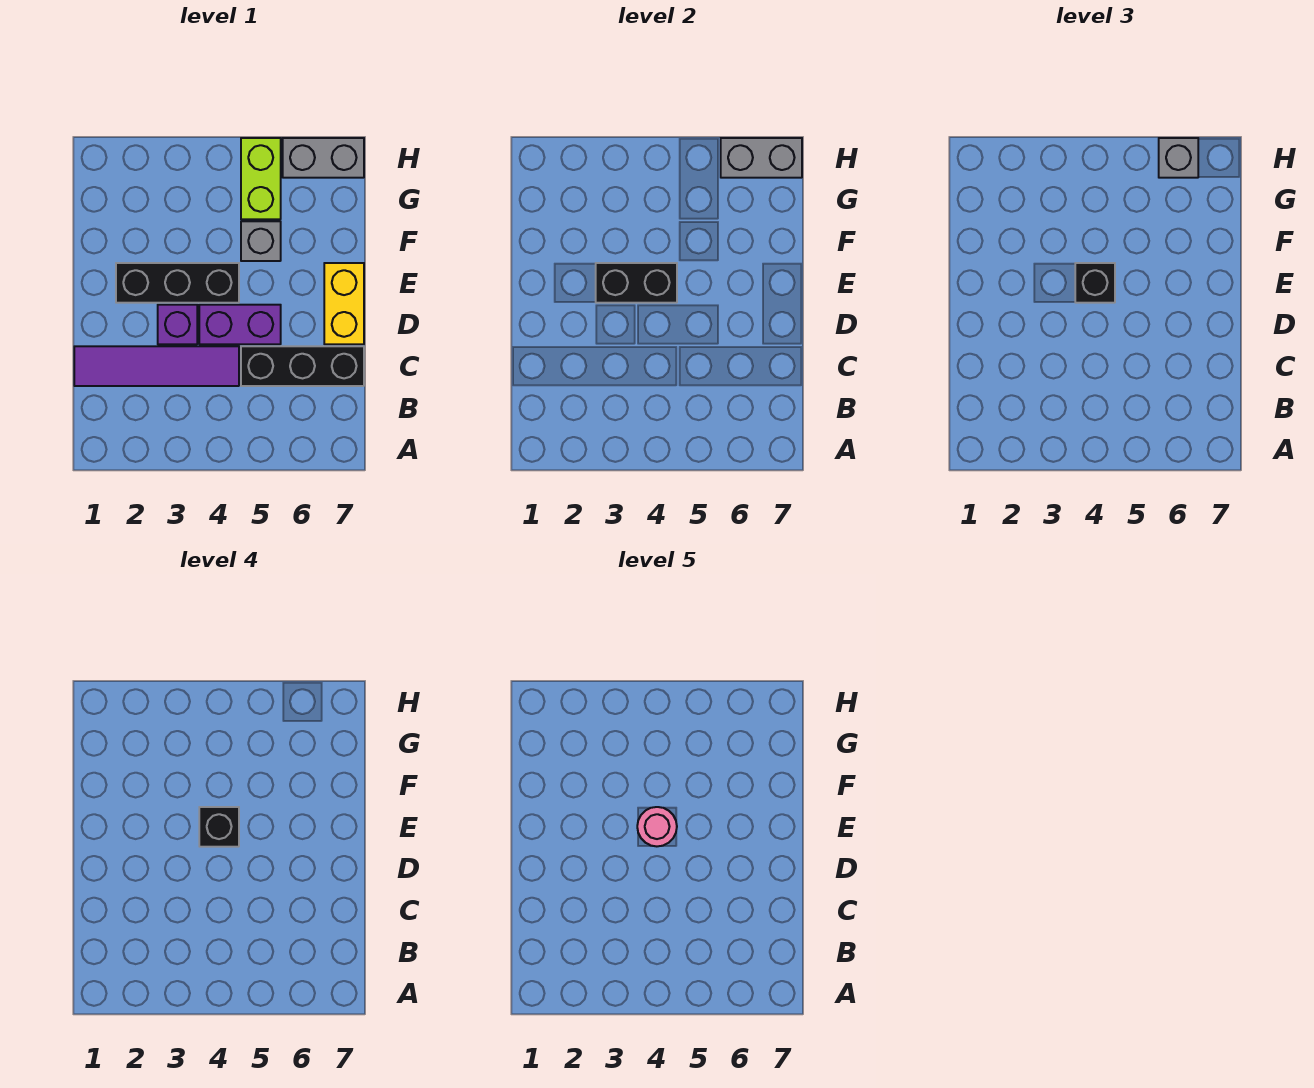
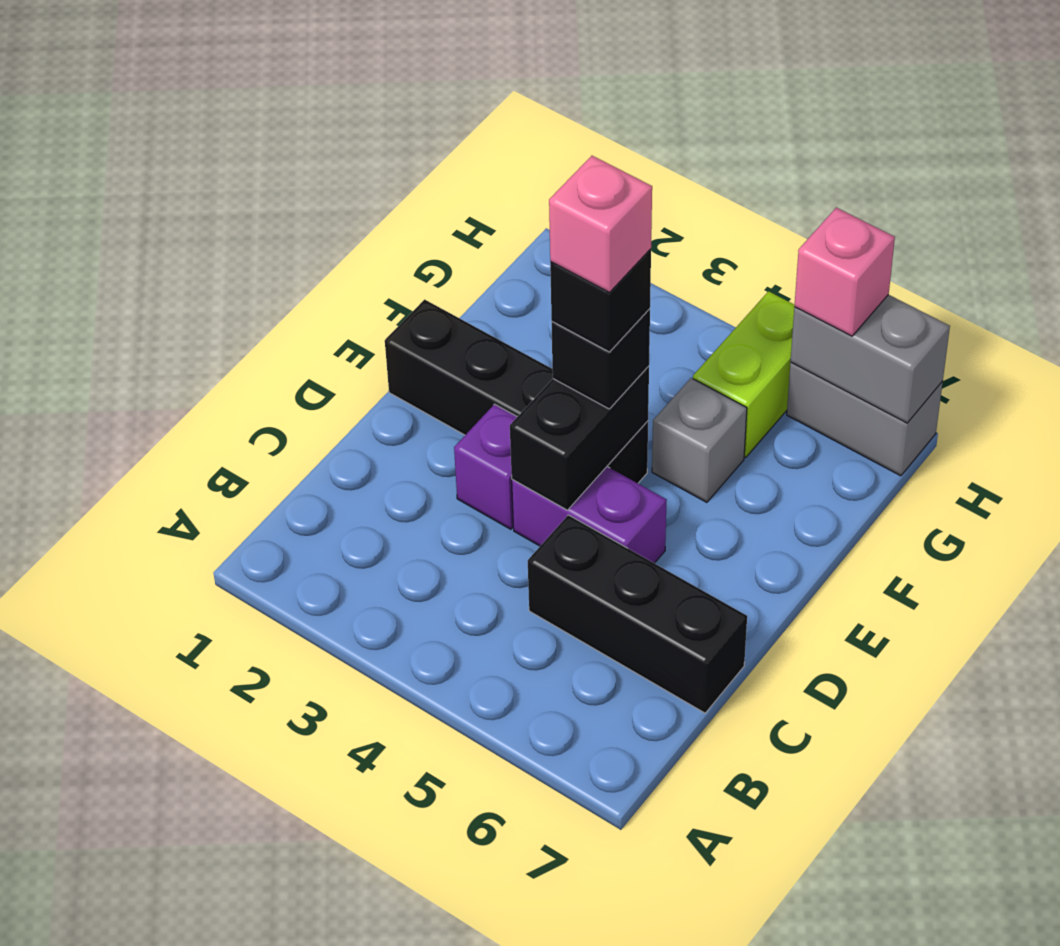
purple 1x4 tile [74,346,239,386] -> none
yellow 1x2 brick [324,263,364,344] -> none
black 1x3 brick [116,263,239,303] -> black 1x4 brick [385,299,648,483]
black 1x2 brick [596,263,677,303] -> black 1x2 brick turned to [510,366,649,510]
pink 1x1 round brick [637,807,677,846] -> pink 1x1 brick [549,156,652,292]
grey 1x1 brick [1159,138,1198,178] -> pink 1x1 brick [794,208,895,336]

